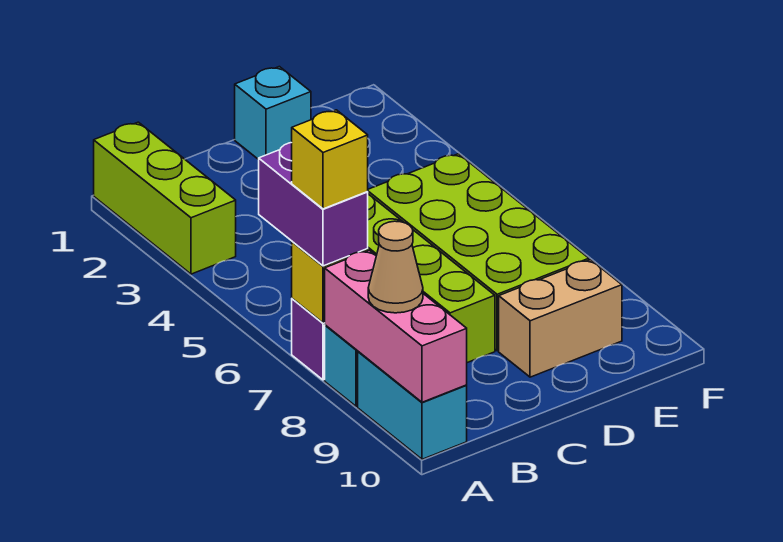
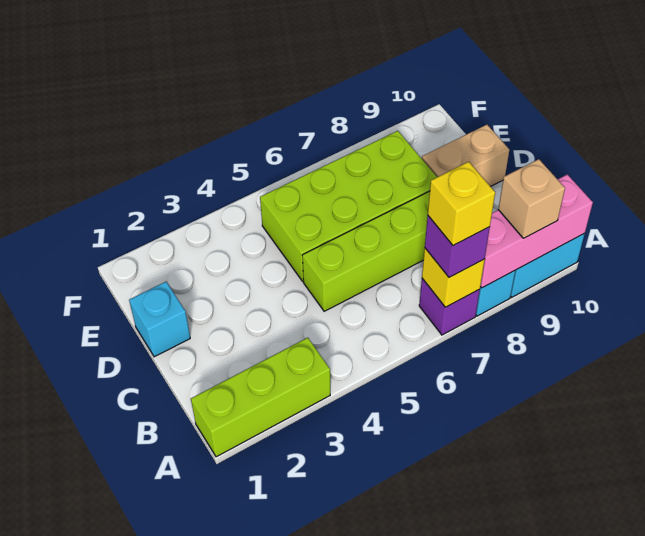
purple 1x2 brick [259,143,368,266] -> purple 1x1 brick [425,216,490,277]
tan 1x1 cone [368,221,423,313] -> tan 1x1 brick [498,159,565,238]
tan 1x2 brick [499,260,622,377] -> tan 1x2 brick turned to [422,125,509,187]

